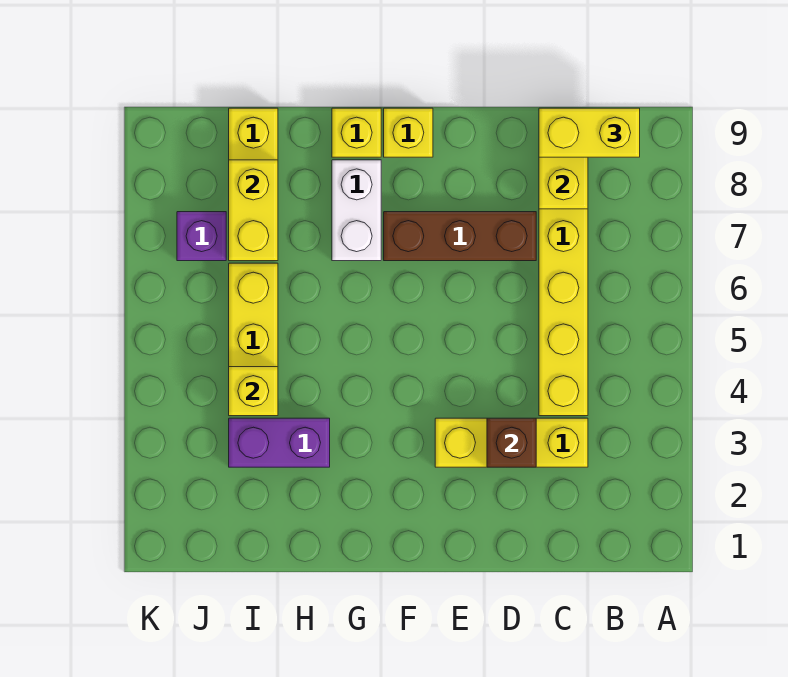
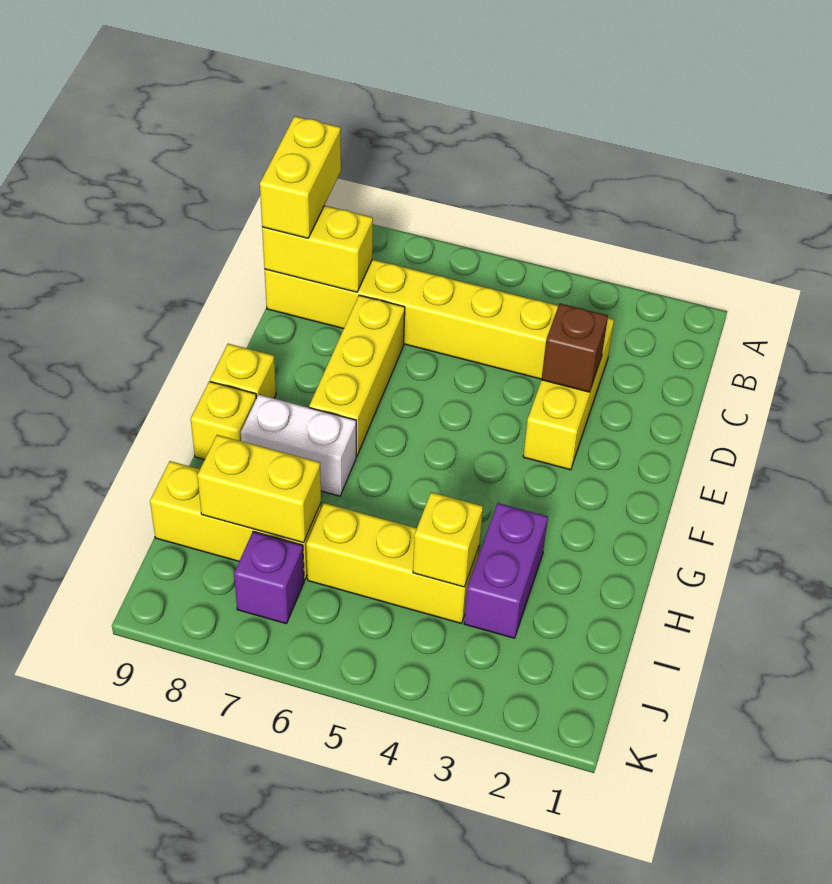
brown 1x3 brick [384,212,536,261] -> yellow 1x3 brick [309,295,405,456]

